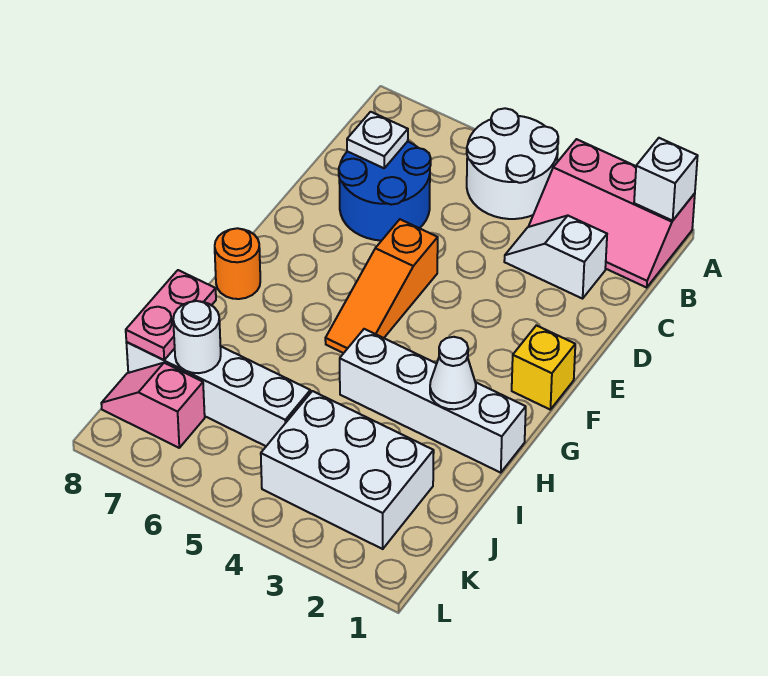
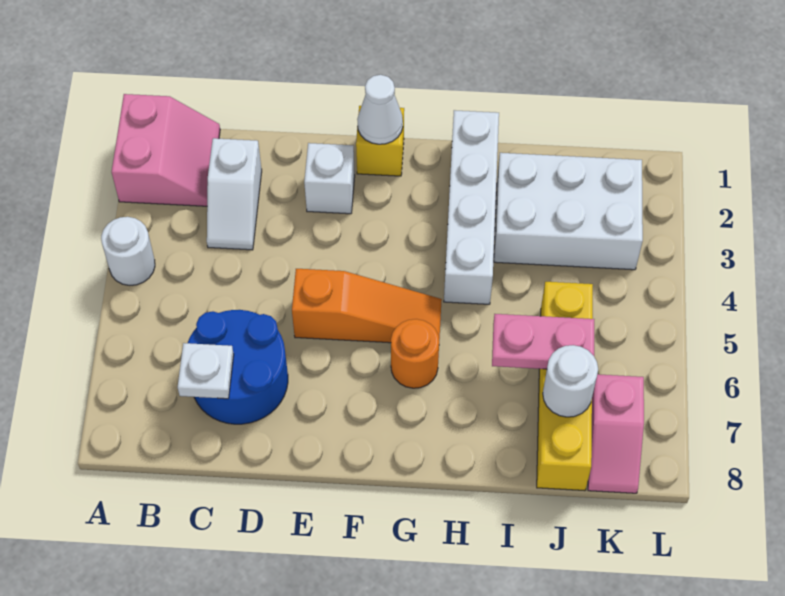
pink 2x3 slope [529,139,695,287] -> pink 2x2 slope [112,94,220,206]
white 1x1 brick [634,138,698,221] -> white 1x1 brick moved to [304,143,355,214]
white 2x2 round brick [467,108,558,219] -> white 1x1 round brick [101,217,155,285]
orange 1x1 round brick [215,228,260,299] -> orange 1x1 round brick moved to [391,319,439,388]
white 1x1 cone [430,337,476,409] -> white 1x1 cone moved to [357,75,403,144]
pink 1x2 plate [126,270,216,360] -> pink 1x2 plate moved to [492,314,594,369]
white 2x3 brick [261,391,434,549] -> white 2x3 brick turned to [494,153,643,270]
white 1x4 brick [126,342,310,446] -> yellow 1x4 brick [537,282,593,491]

